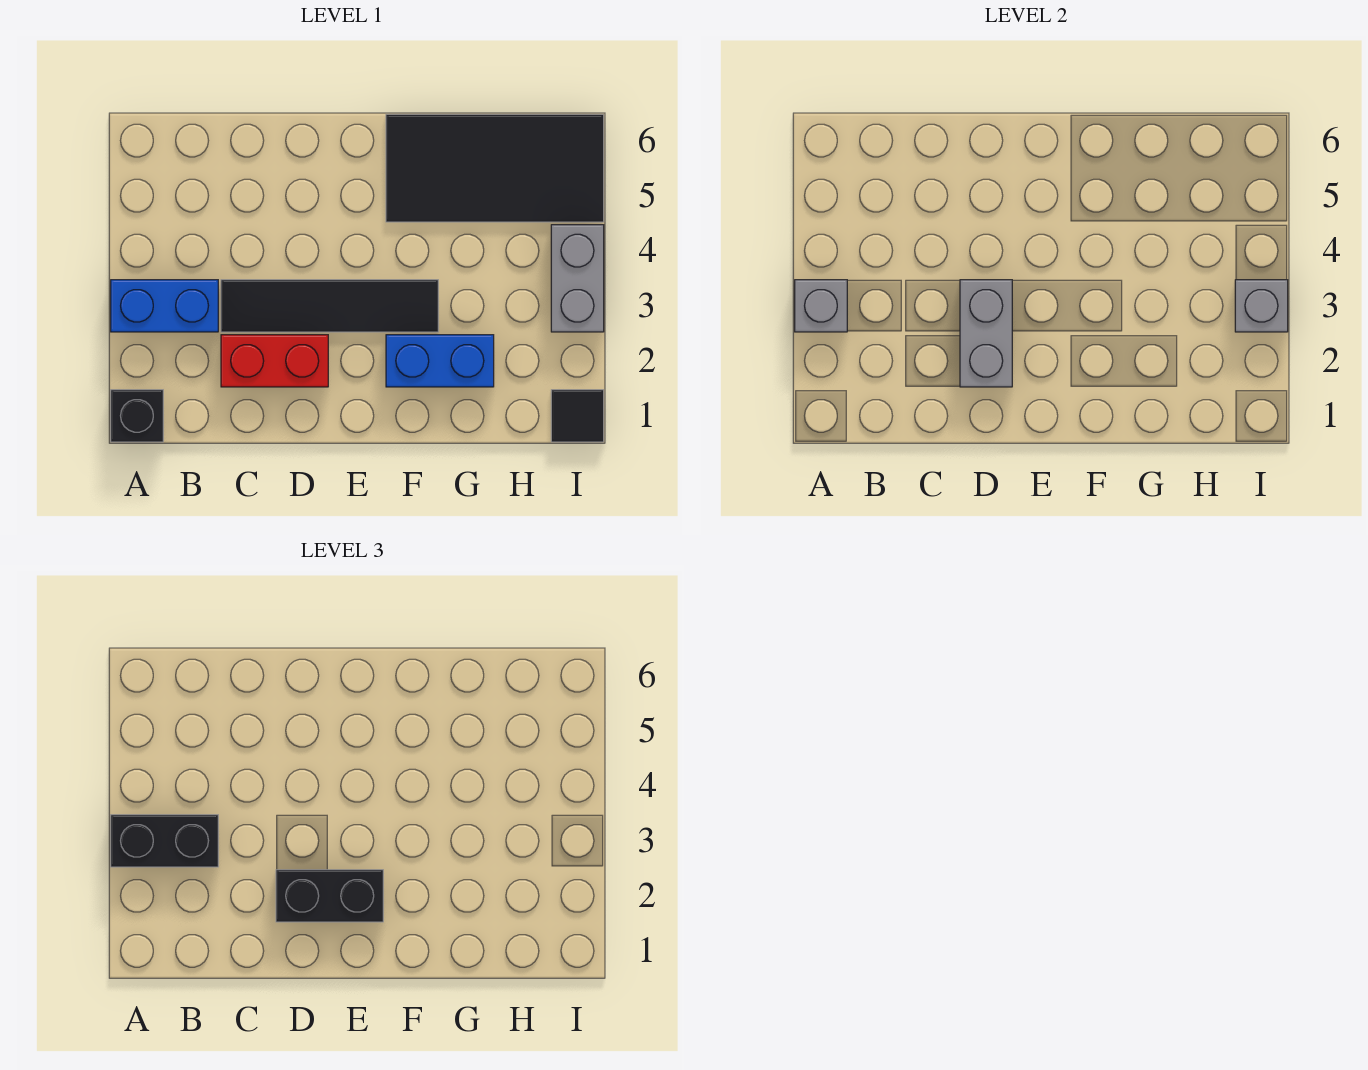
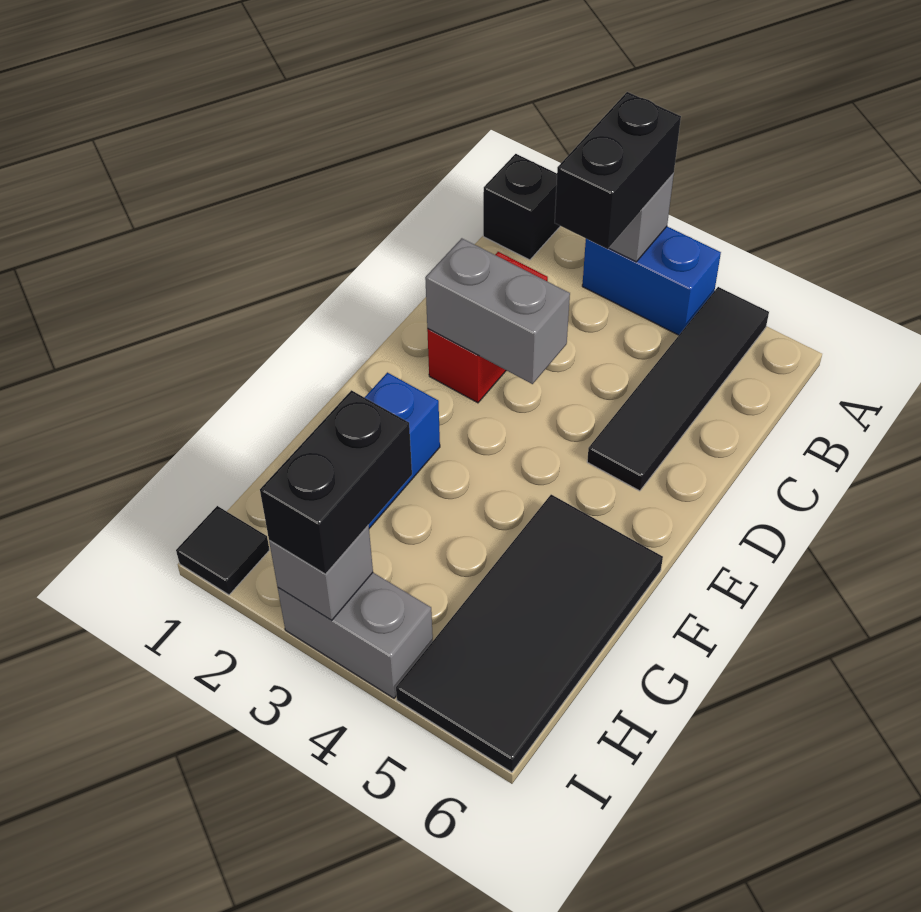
blue 1x2 brick [111,280,218,332] -> blue 1x2 brick turned to [582,227,721,335]
black 1x4 tile [221,280,438,332] -> black 1x4 tile moved to [587,287,769,491]
black 1x2 brick [276,870,383,922] -> black 1x2 brick moved to [260,390,412,574]

